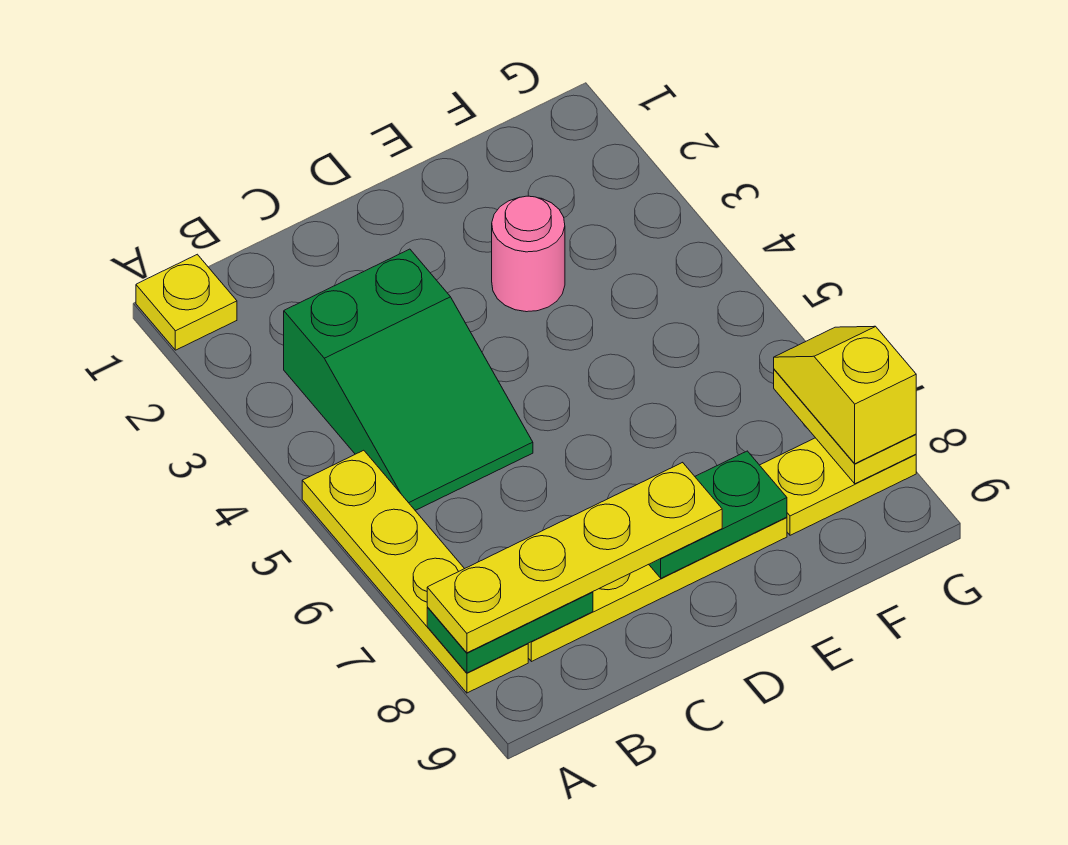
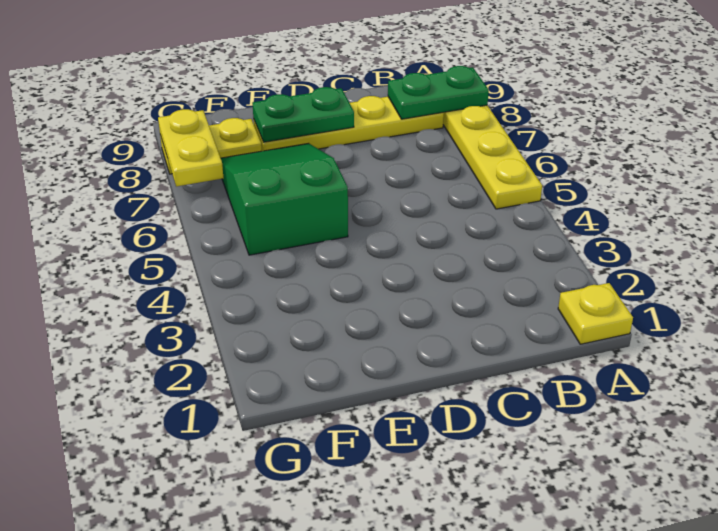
yellow 1x4 plate [427,462,722,653] -> none
green 2x3 slope [284,249,533,510] -> green 2x3 slope moved to [221,143,348,255]
pink 1x1 round brick [492,196,565,312] -> none
yellow 1x2 slope [774,326,916,464] -> none

